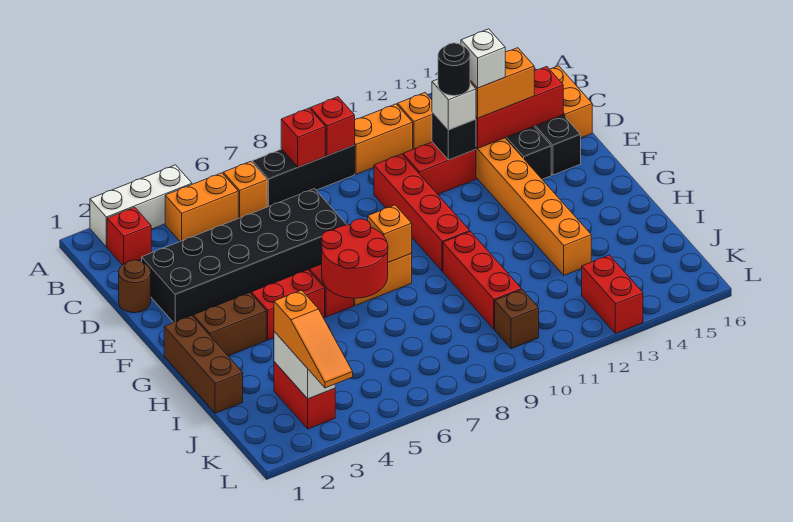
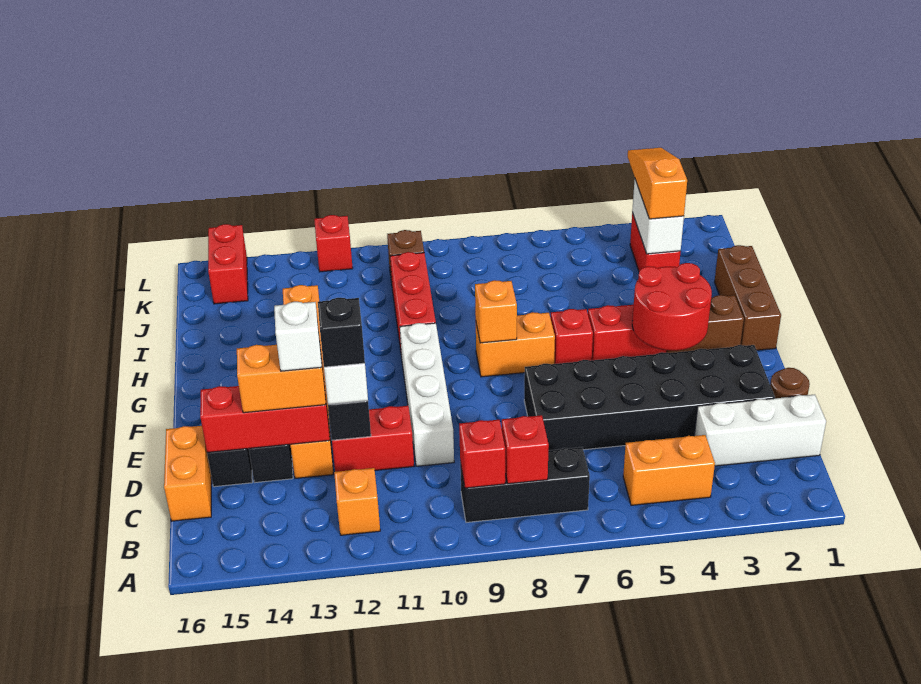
white 1x3 brick [90,165,192,247] -> white 1x3 brick moved to [694,395,826,466]
red 1x1 brick [107,207,151,265] -> red 1x1 brick moved to [314,215,353,272]
orange 1x1 brick [223,161,267,218] -> none
orange 1x2 brick [355,104,413,174] -> none
red 1x4 brick [374,154,470,271] -> white 1x4 brick [400,323,454,466]
black 1x1 round brick [438,43,470,96] -> black 1x1 brick [318,298,365,367]
red 2x2 round brick [321,219,388,298] -> red 2x2 round brick moved to [632,263,712,351]
red 1x2 brick [582,255,643,334] -> red 1x2 brick moved to [208,224,248,304]

